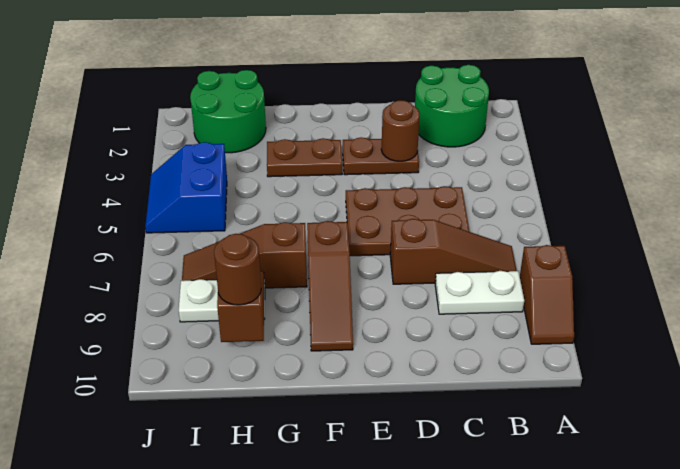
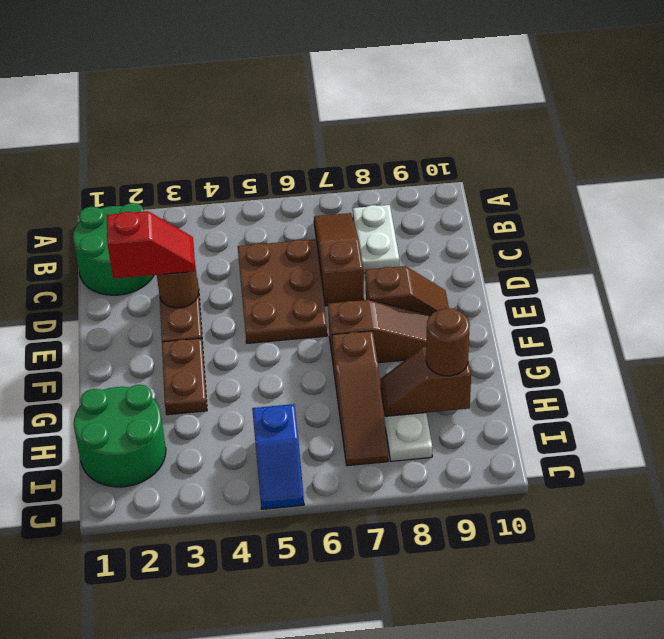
brown 1x2 slope [520,245,574,344] -> brown 1x2 slope moved to [365,266,449,315]
none -> red 1x2 slope [107,211,195,279]
blue 2x2 slope [145,142,227,233] -> blue 1x2 slope [252,404,304,509]

